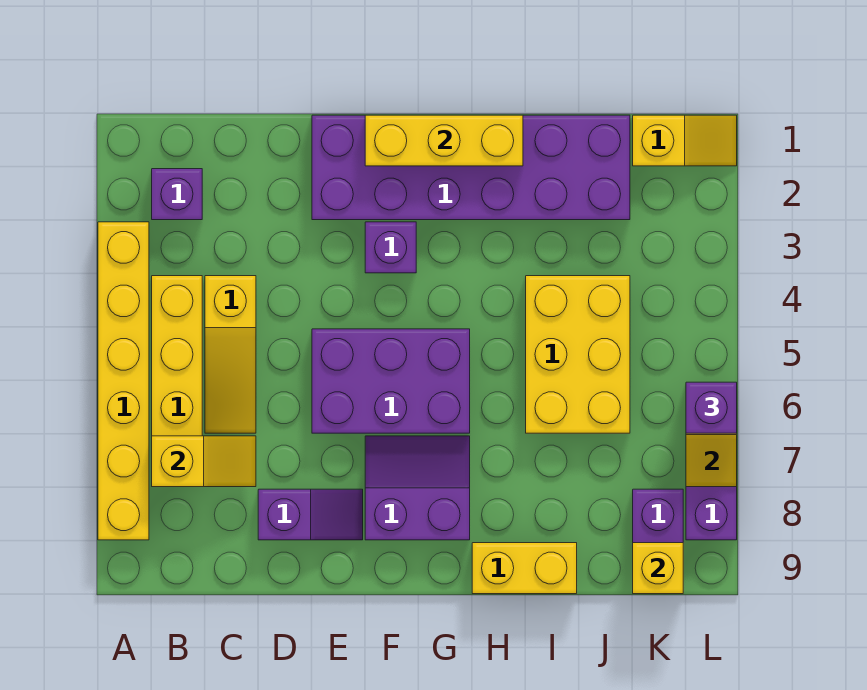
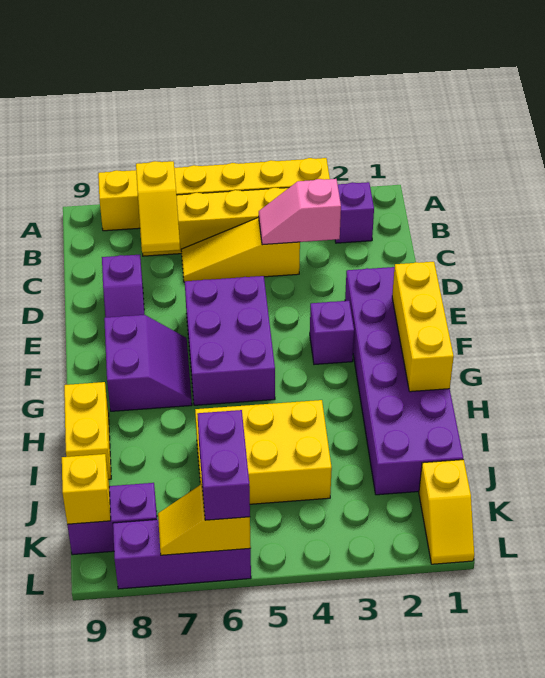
none -> pink 1x2 slope [259,179,341,245]
purple 1x1 brick [686,382,737,433] -> purple 1x2 brick [198,410,250,520]

